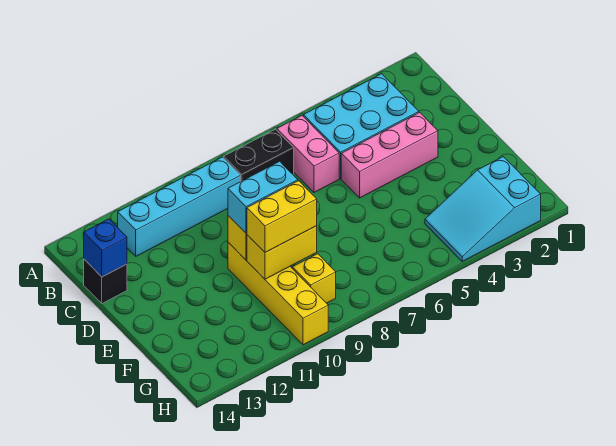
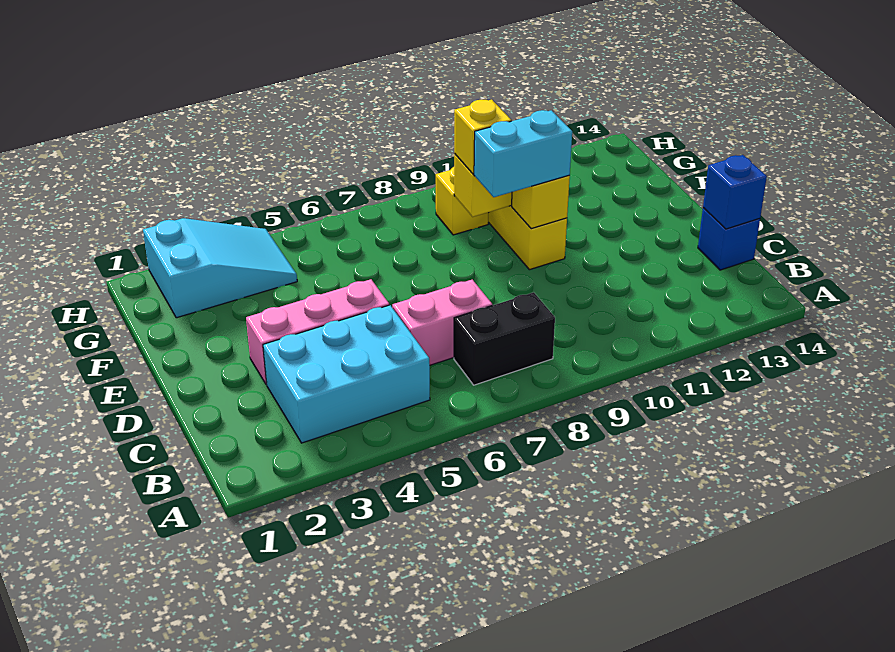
pink 1x2 brick [277,116,339,193] -> pink 1x2 brick turned to [392,280,492,365]
cyan 1x4 brick [118,157,241,256] -> none
black 1x1 brick [84,259,127,303] -> blue 1x1 brick [698,208,760,270]
yellow 1x2 brick [247,181,317,252] -> yellow 1x1 brick [454,99,511,174]

